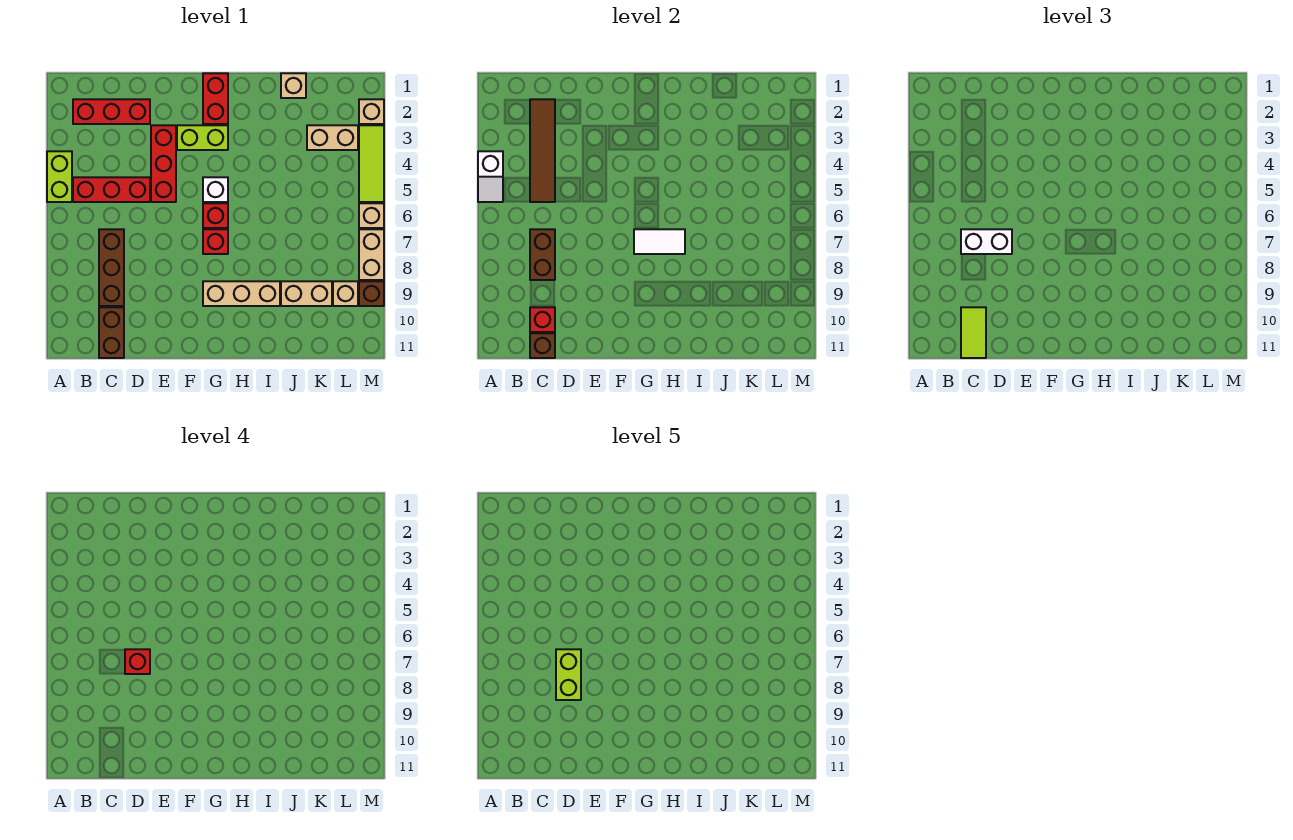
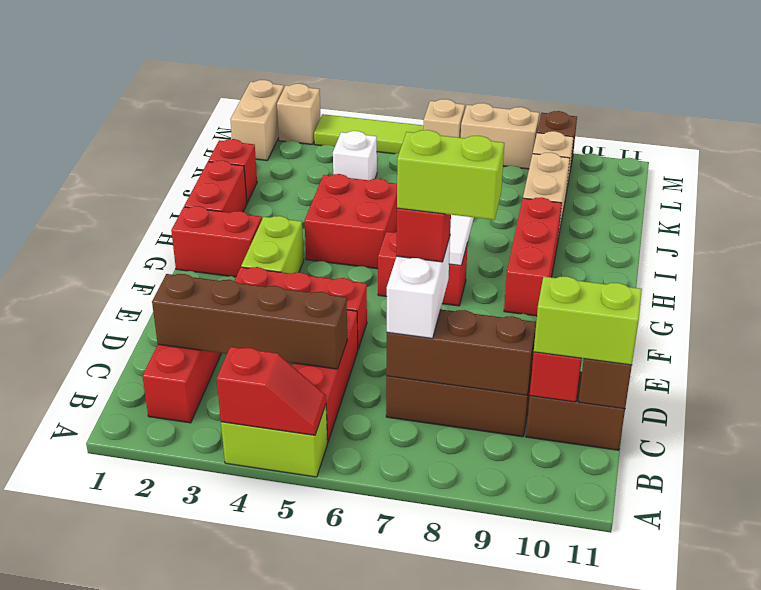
white 1x2 slope [478,151,503,202] -> red 1x2 slope [217,347,326,435]
brown 1x4 tile [530,99,555,202] -> brown 1x4 brick [152,274,347,369]
brown 1x2 brick [530,229,555,280] -> brown 1x3 brick [386,309,536,395]
lime 1x2 tile [961,307,986,358] -> lime 1x2 brick [534,276,642,365]
white 1x1 brick [203,177,228,202] -> white 1x1 brick moved to [333,131,377,180]
tan 1x3 brick [203,281,280,306] -> red 1x3 brick [504,197,562,316]
none -> red 1x2 brick [184,161,247,213]
none -> red 2x2 brick [304,174,397,269]
tan 1x1 brick [281,73,306,98] -> red 1x1 brick [208,139,257,203]
tan 1x2 brick [307,125,358,150] -> tan 1x2 brick moved to [230,80,284,160]

